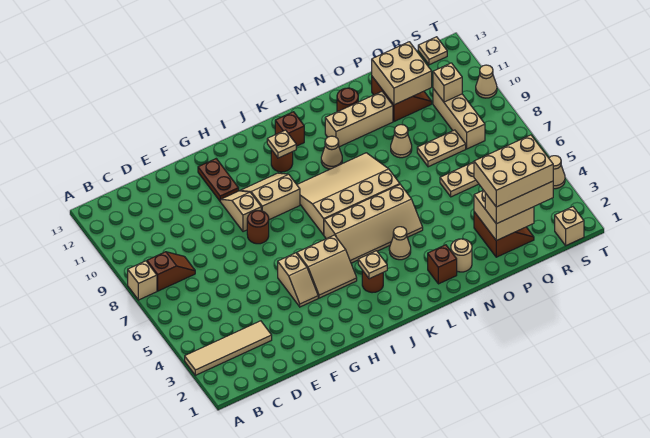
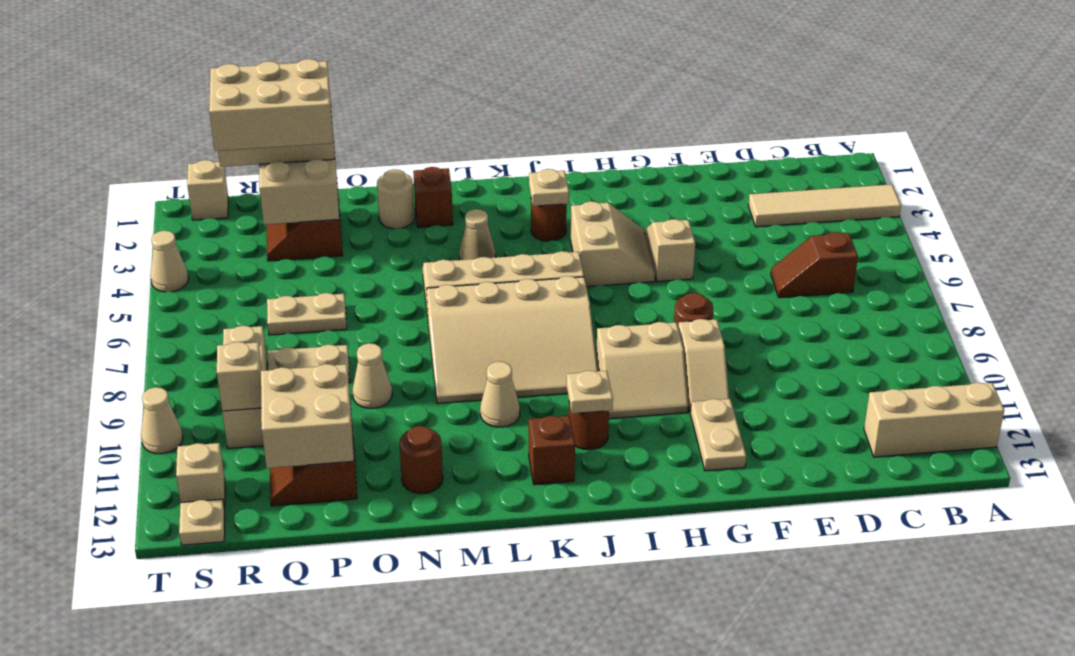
tan 1x1 brick [128,261,157,300] -> tan 1x1 brick moved to [176,443,225,509]
brown 1x2 slope [147,252,195,291] -> brown 1x2 slope moved to [771,232,858,298]
brown 1x2 plate [198,159,239,201] -> tan 1x2 plate [690,399,746,471]
tan 2x2 slope [297,235,357,298] -> tan 2x2 slope turned to [571,201,655,287]
tan 1x3 brick [325,92,393,147] -> tan 1x3 brick moved to [864,383,1004,457]

